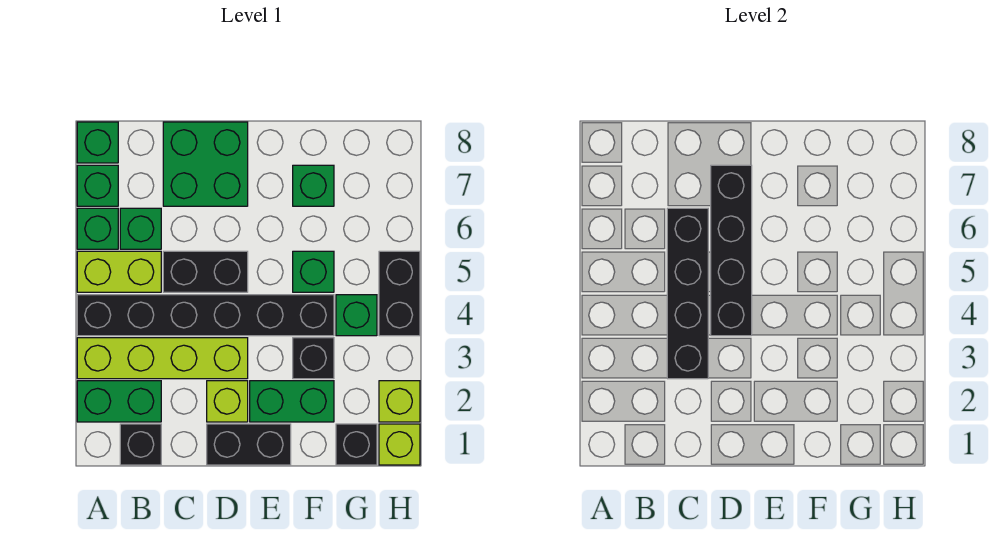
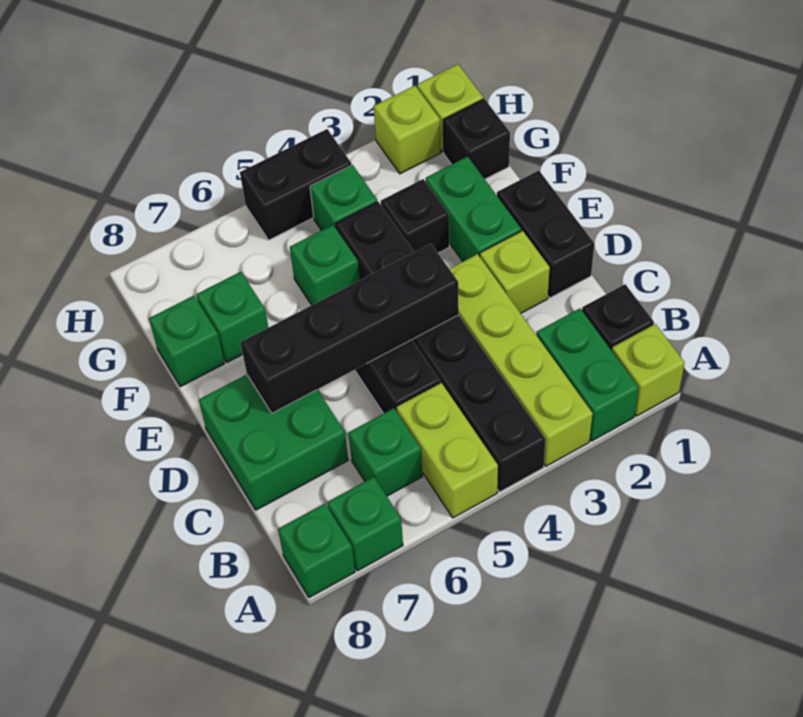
none -> lime 1x1 brick [612,324,685,416]
green 1x1 brick [77,208,118,249] -> green 1x1 brick moved to [149,296,225,387]
black 1x4 brick [667,208,708,379] -> none

